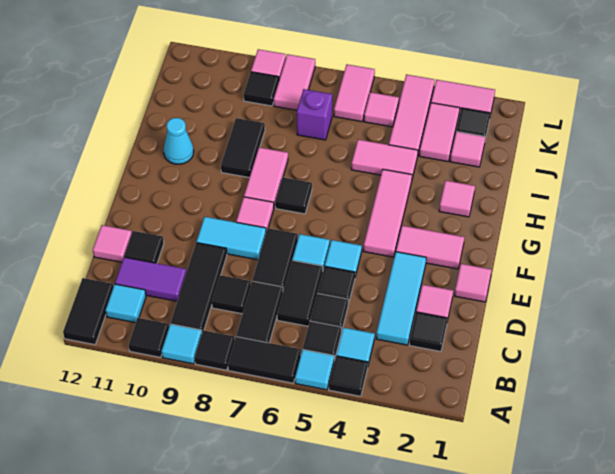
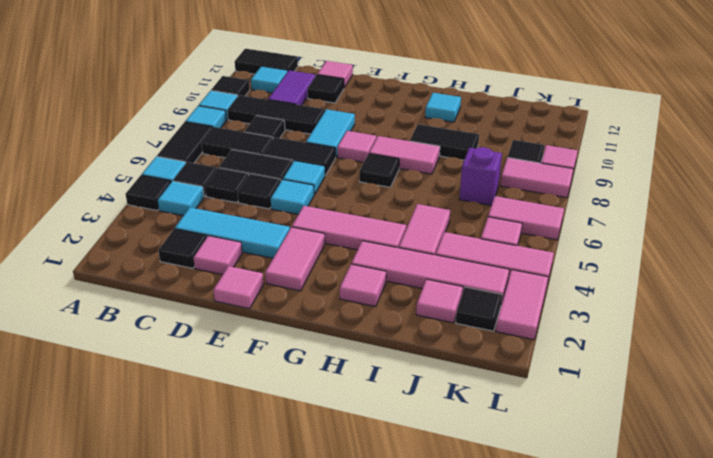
black 1x1 tile [195,330,235,370] -> cyan 1x1 tile [185,106,226,128]
cyan 1x1 cone [163,118,194,164] -> cyan 1x1 tile [425,93,461,122]
pink 1x2 tile [419,103,460,162] -> pink 1x4 tile [351,241,509,304]

